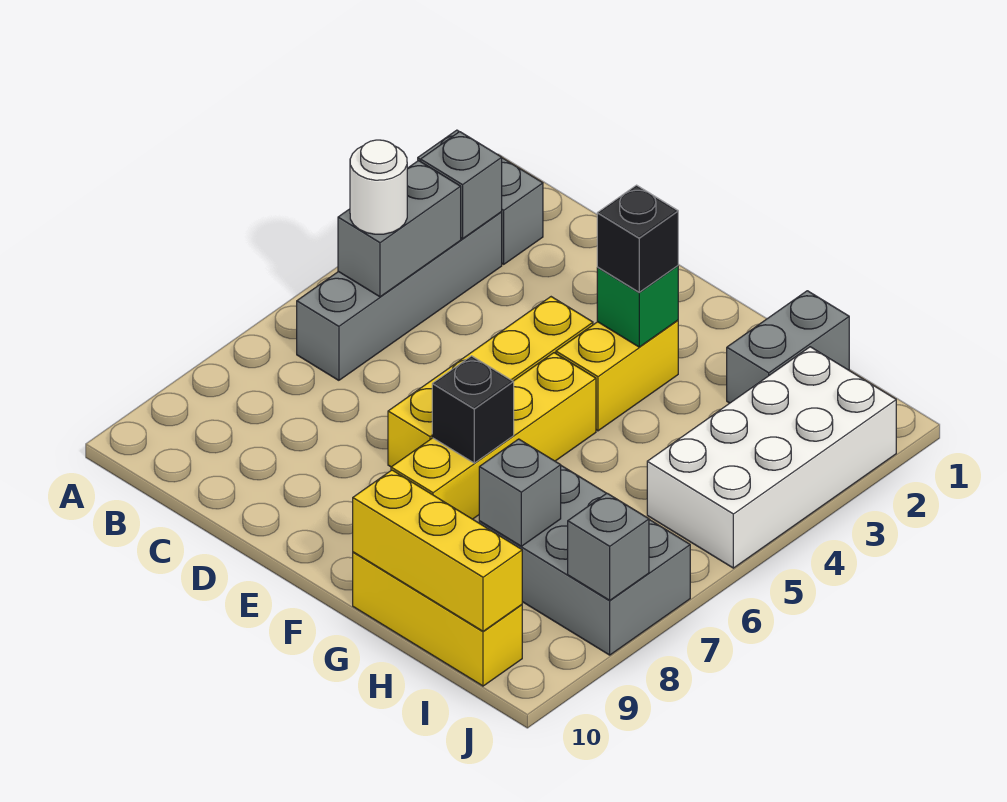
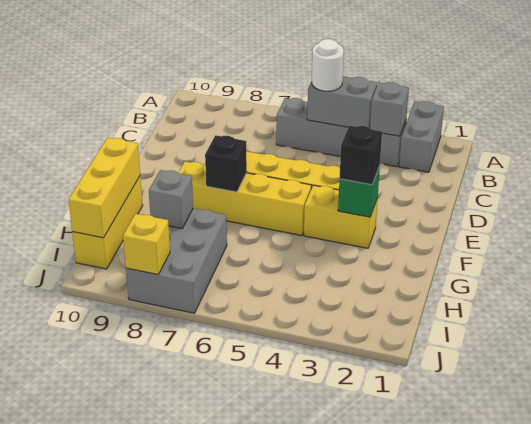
grey 1x2 brick [727,291,849,403] -> none
white 2x4 brick [647,347,896,568] -> none
grey 1x1 brick [568,493,649,600] -> yellow 1x1 brick [123,214,170,275]

